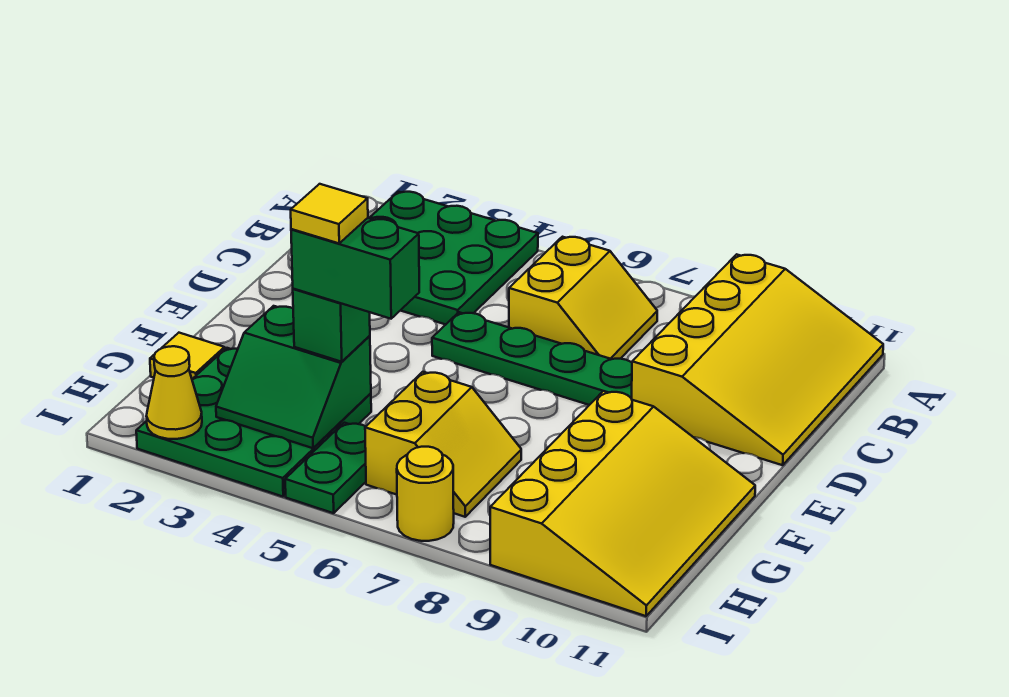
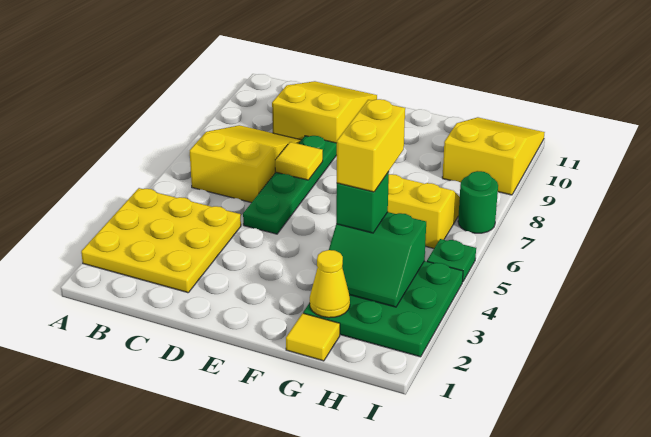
green 3x3 plate [369,192,538,324] -> yellow 3x3 plate [81,188,241,293]
yellow 3x4 slope [632,254,883,465] -> yellow 2x3 slope [272,81,377,143]
yellow 2x2 slope [509,237,657,359] -> yellow 2x3 slope [190,125,301,203]
yellow 3x4 slope [490,391,755,616] -> yellow 2x3 slope [442,117,545,195]
green 2x2 slope [216,306,371,448] -> green 2x2 slope turned to [329,212,426,307]
green 1x2 brick [291,218,419,319] -> yellow 1x2 brick [337,99,405,192]
yellow 1x1 tile [291,184,368,243] -> yellow 1x1 tile moved to [275,142,323,180]
green 1x2 plate [285,423,366,513] -> green 1x1 plate [427,239,476,282]
yellow 1x1 cone [147,346,202,439] -> yellow 1x1 cone moved to [310,250,350,318]
yellow 1x1 round brick [397,447,454,541] -> green 1x1 round brick [458,171,498,233]

